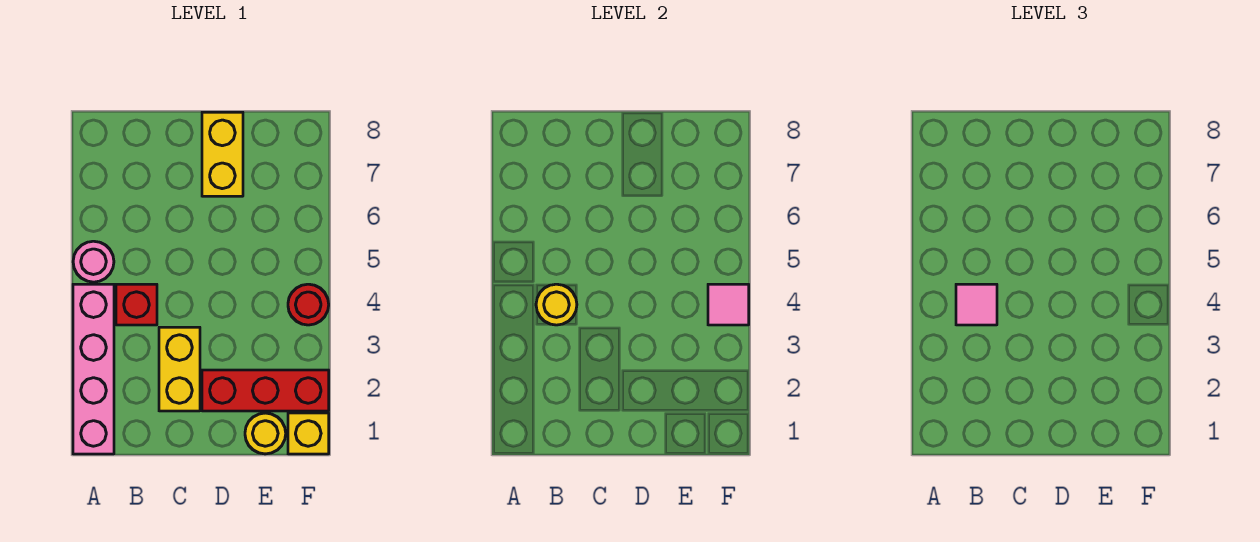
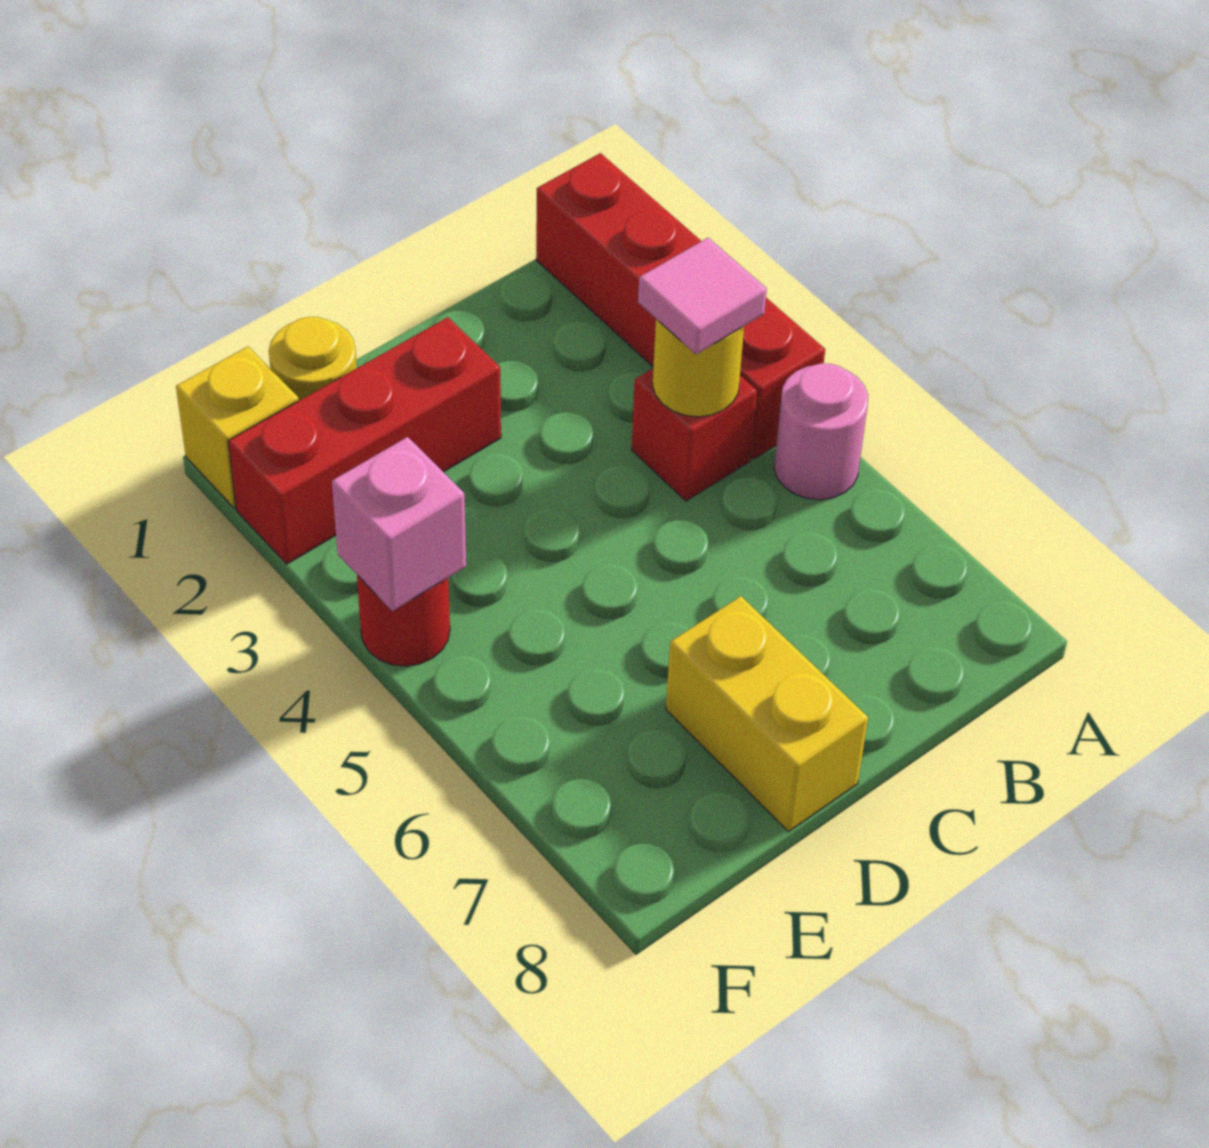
pink 1x4 brick [73,284,114,454] -> red 1x4 brick [536,153,825,459]
yellow 1x2 brick [159,327,200,411] -> none
pink 1x1 tile [708,284,749,325] -> pink 1x1 brick [332,437,466,611]

